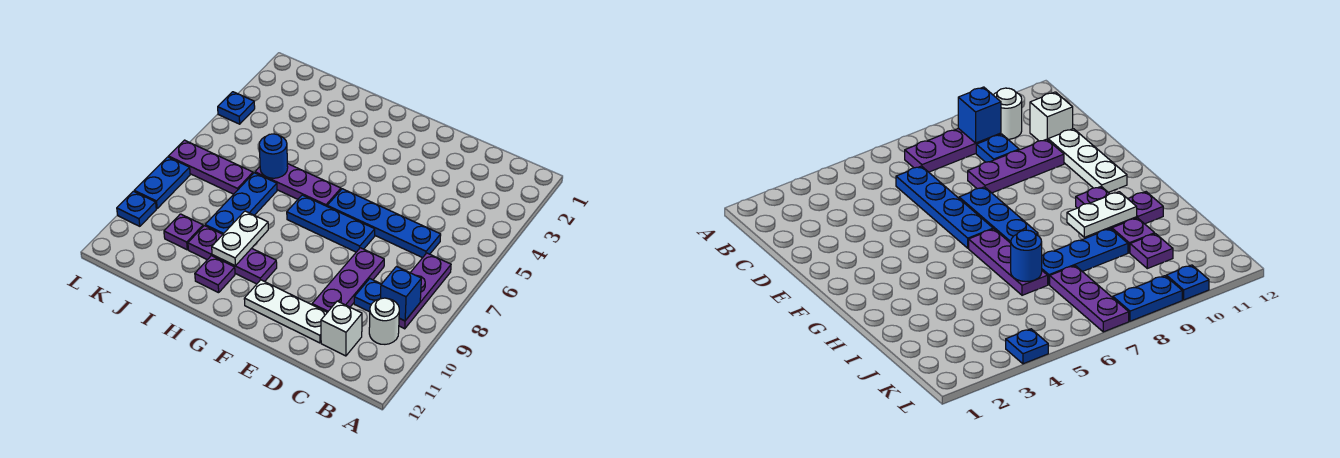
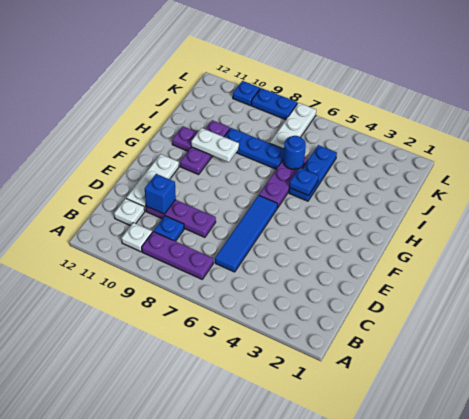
blue 1x1 brick [381,267,421,321] -> blue 1x1 brick moved to [145,174,176,214]
white 1x1 round brick [369,298,399,344] -> white 1x1 plate [122,223,152,252]
blue 1x4 plate [327,189,441,258] -> blue 1x4 tile [215,195,278,272]
white 1x1 brick [321,301,362,356] -> white 1x1 plate [114,199,145,226]
blue 1x3 plate [287,195,375,252] -> blue 1x3 plate moved to [289,145,337,201]
purple 1x3 plate [168,140,253,194] -> white 1x3 plate [270,103,316,149]
purple 1x1 plate [164,214,203,250] -> none
blue 1x1 plate [218,92,255,124] -> blue 1x1 plate moved to [289,168,319,196]

